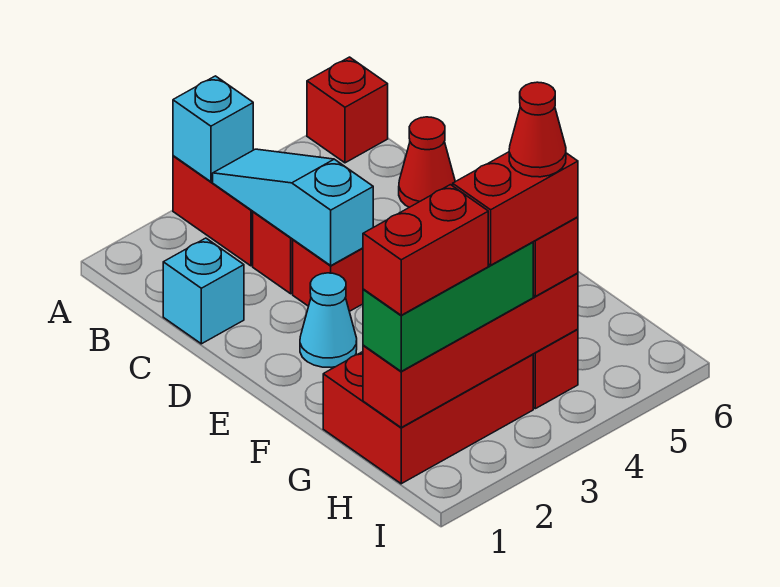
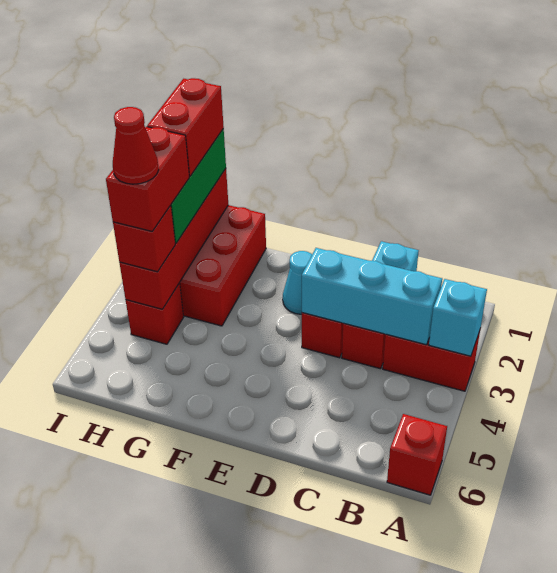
cyan 1x3 slope [213,149,373,265] -> cyan 1x3 brick [302,248,442,345]
red 1x1 cone [399,117,455,207] -> none

